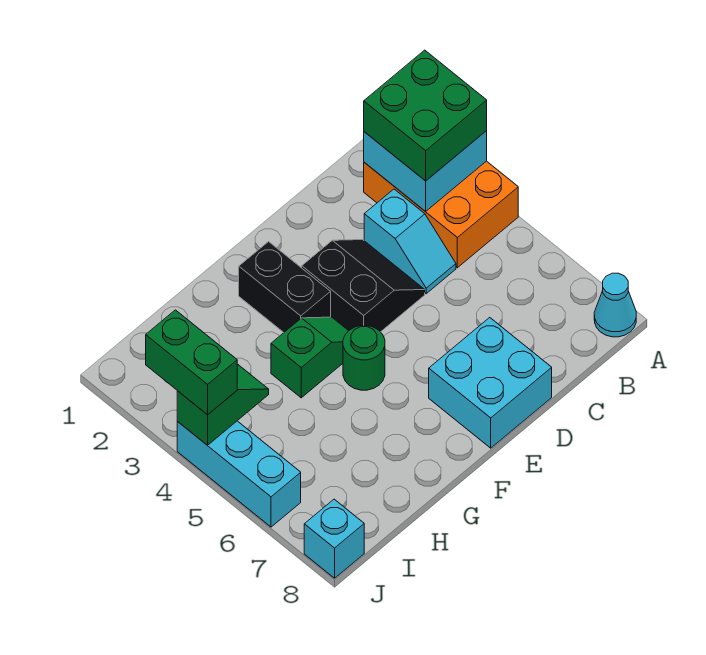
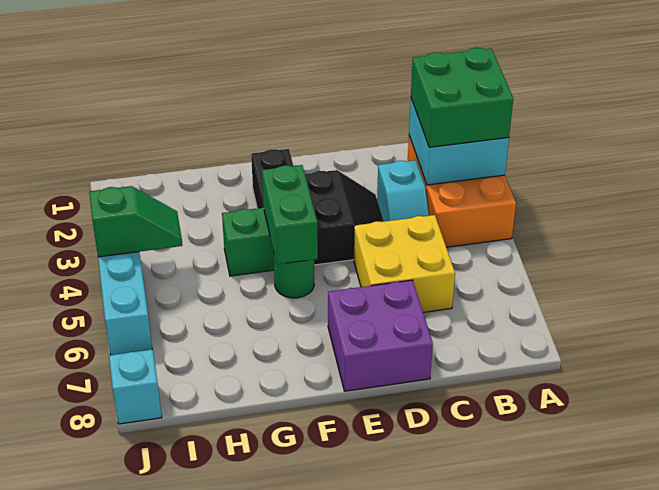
cyan 1x1 cone [594,273,636,337] -> none
none -> yellow 2x2 brick [354,215,455,312]
cyan 2x2 brick [429,318,552,448] -> purple 2x2 brick [328,280,433,391]
green 1x2 brick [146,310,237,415] -> green 1x2 brick moved to [262,165,318,264]

